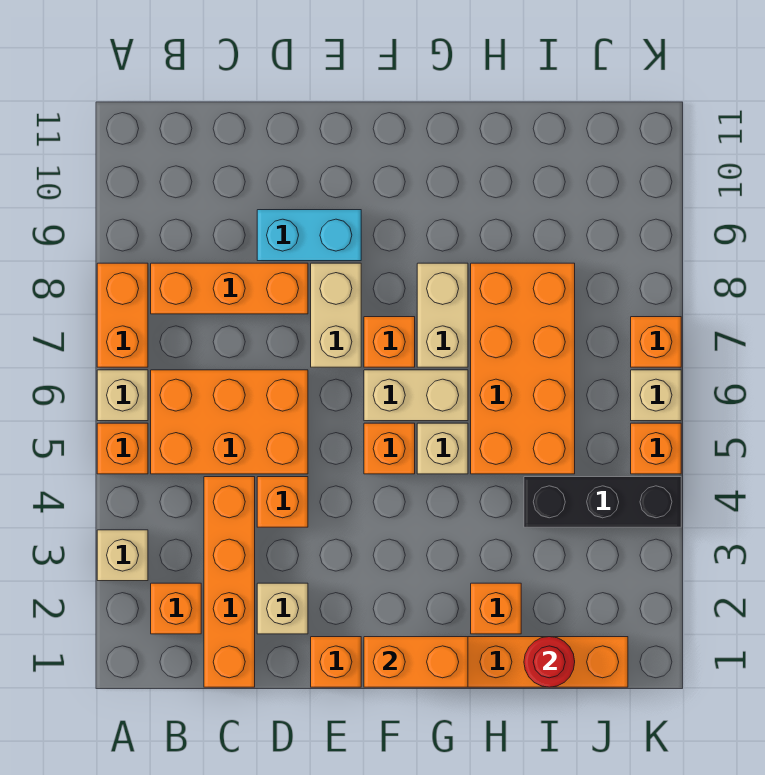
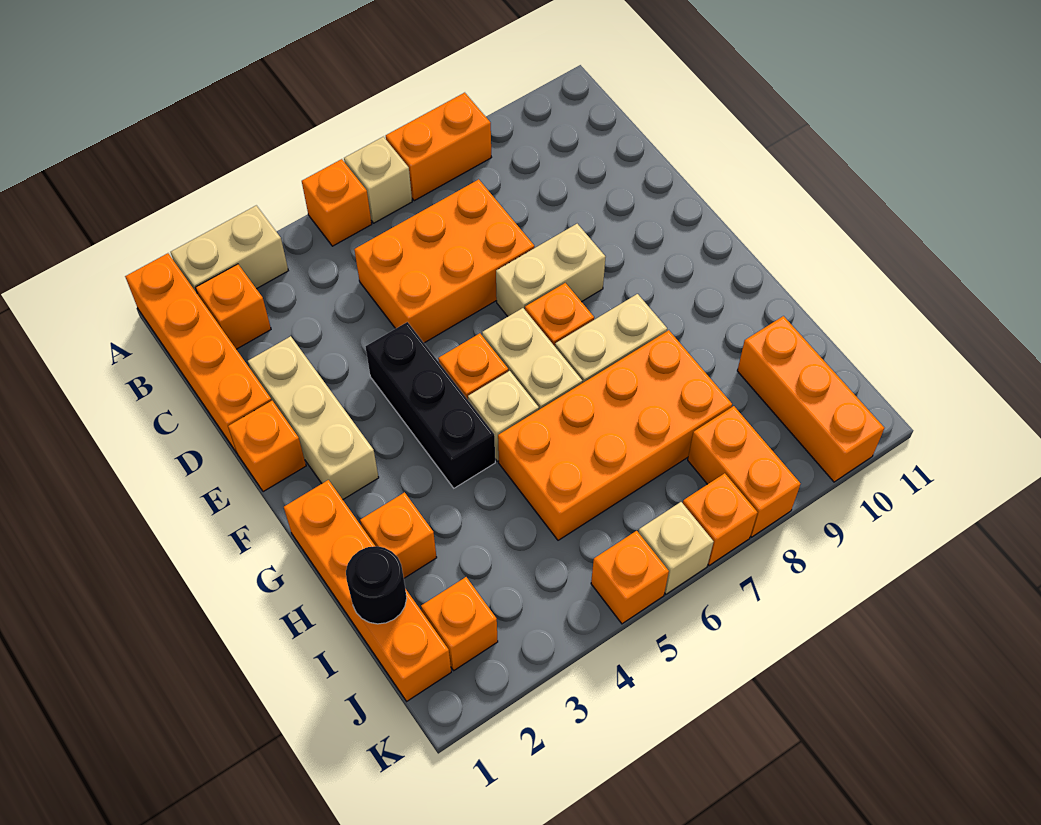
tan 1x1 brick [97,530,148,581] -> tan 1x2 brick [171,205,288,293]
orange 2x3 brick [151,370,308,474] -> orange 2x3 brick turned to [354,179,534,343]
orange 1x3 brick [151,263,308,314] -> orange 1x3 brick moved to [737,316,884,482]
orange 1x4 brick [204,477,255,687] -> orange 1x4 brick turned to [125,253,272,453]
tan 1x1 brick [257,583,308,634] -> tan 1x3 brick [248,336,379,499]
orange 1x1 brick [257,477,308,527] -> orange 1x1 brick moved to [421,577,498,670]
cyan 1x2 brick [257,210,361,261] -> none
orange 1x2 brick [364,637,468,687] -> orange 1x2 brick moved to [688,406,801,537]
red 1x1 round brick [524,637,575,687] -> black 1x1 round brick [346,546,407,624]
black 1x3 brick [524,477,681,527] -> black 1x3 brick moved to [366,322,495,488]

